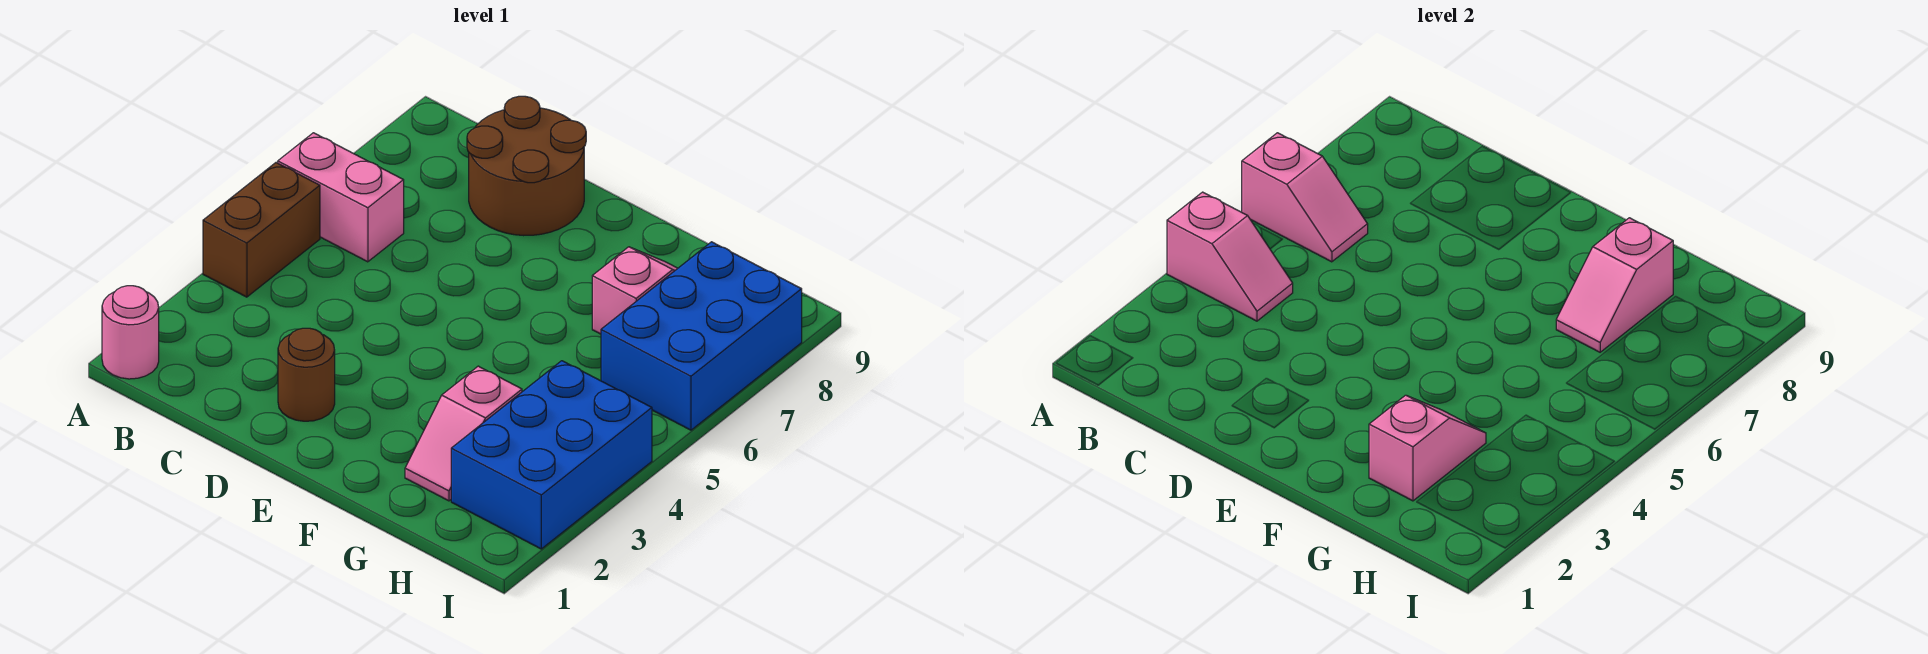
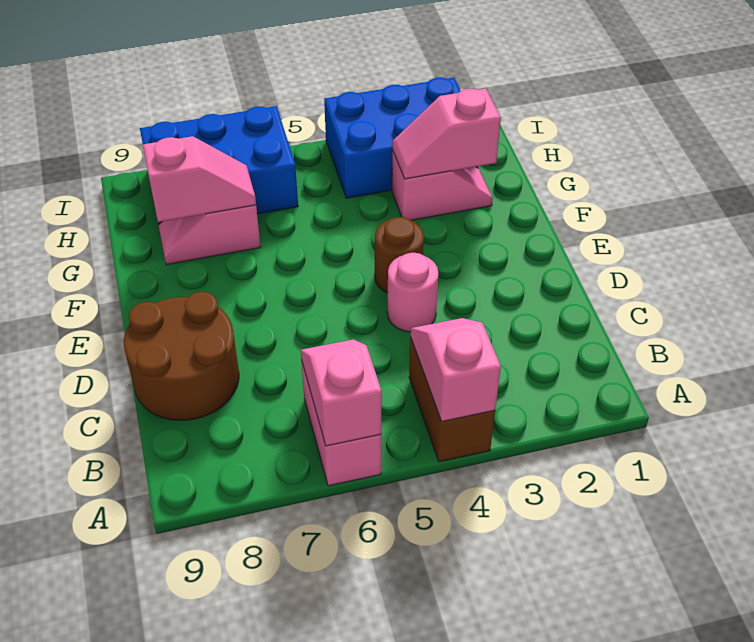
pink 1x1 round brick [102,286,159,379] -> pink 1x1 round brick moved to [387,253,438,332]
brown 1x2 brick [203,163,320,297] -> brown 1x2 brick turned to [409,337,495,462]
brown 1x1 round brick [278,328,335,421] -> brown 1x1 round brick moved to [375,217,424,293]

